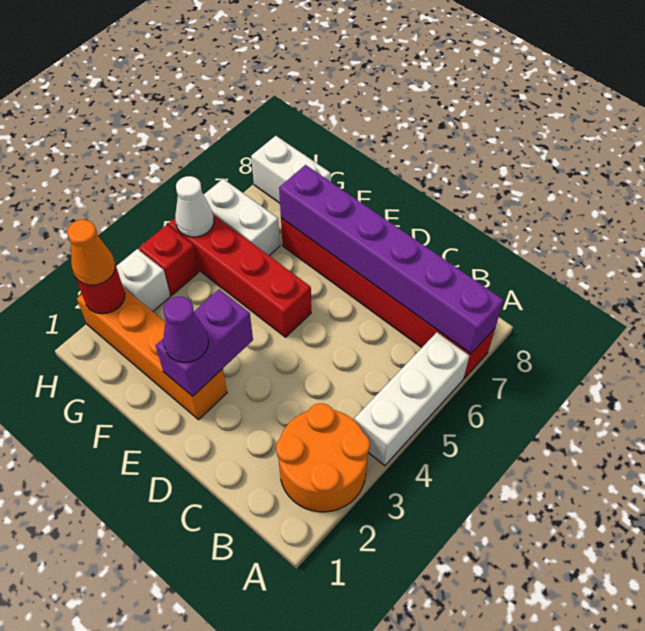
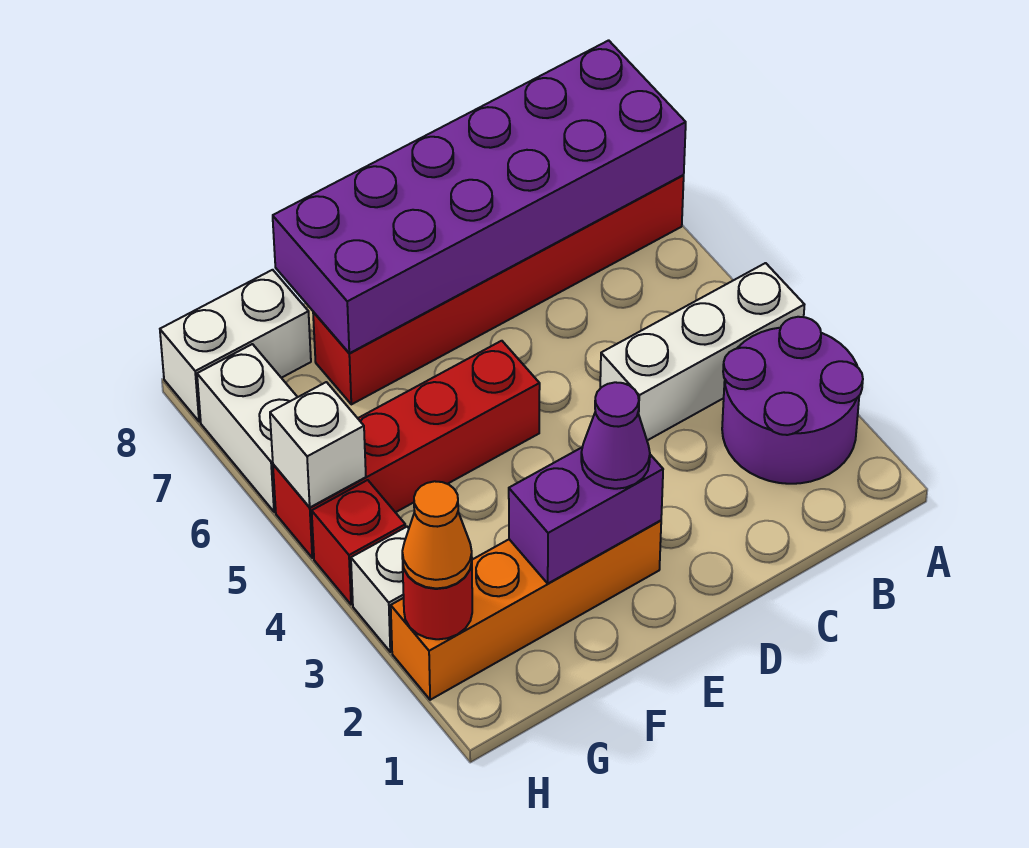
orange 2x2 round brick [276,403,370,512] -> purple 2x2 round brick [722,317,863,484]
white 1x3 brick [354,332,469,466] -> white 1x3 brick turned to [600,263,804,440]
purple 1x6 brick [279,165,504,354] -> purple 2x6 brick [273,40,686,353]
purple 1x2 brick [156,289,253,396] -> purple 1x2 brick turned to [509,448,663,583]
white 1x2 brick [204,179,280,256] -> white 1x2 brick turned to [197,344,297,512]
white 1x1 cone [175,176,214,237] -> white 1x1 brick [270,382,366,507]

